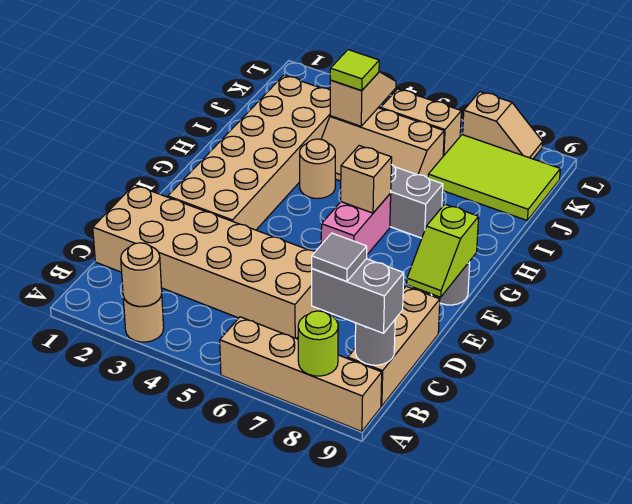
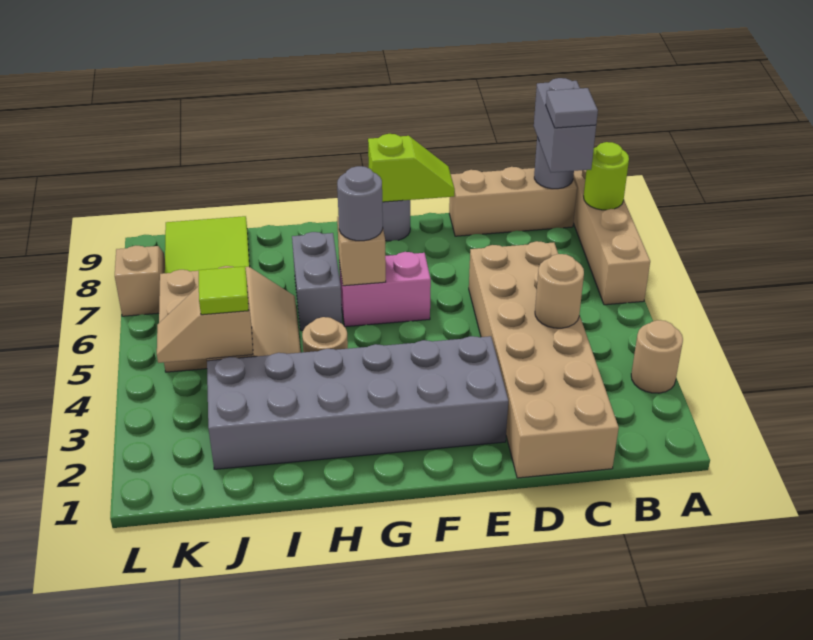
tan 1x1 round brick [121,243,162,306] -> tan 1x1 round brick moved to [535,254,584,328]
tan 2x6 brick [168,75,330,230] -> grey 2x6 brick [207,336,508,469]
none -> grey 1x1 round brick [337,166,383,241]

